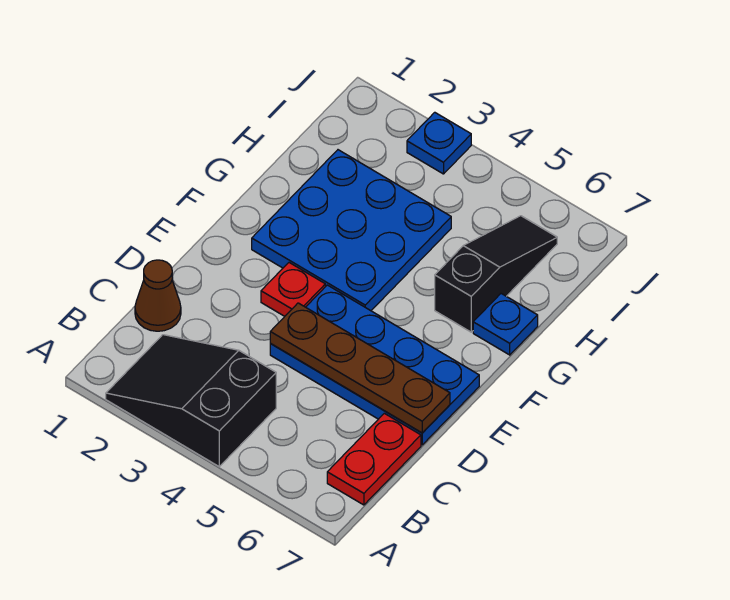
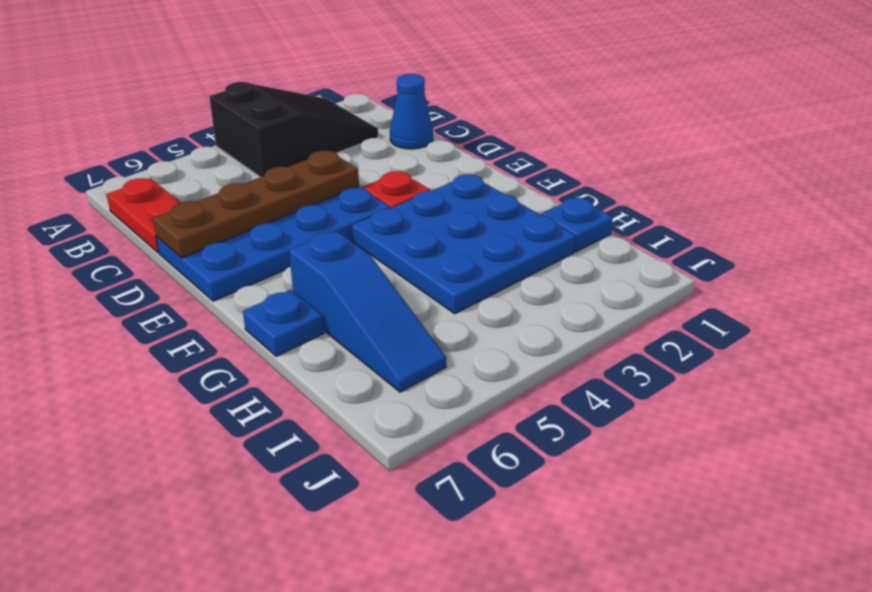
brown 1x1 cone [135,260,181,331] -> blue 1x1 cone [390,74,433,149]
black 1x3 slope [435,216,557,332] -> blue 1x3 slope [289,230,446,392]
blue 1x1 plate [407,112,471,174] -> blue 1x1 plate moved to [541,197,613,252]

